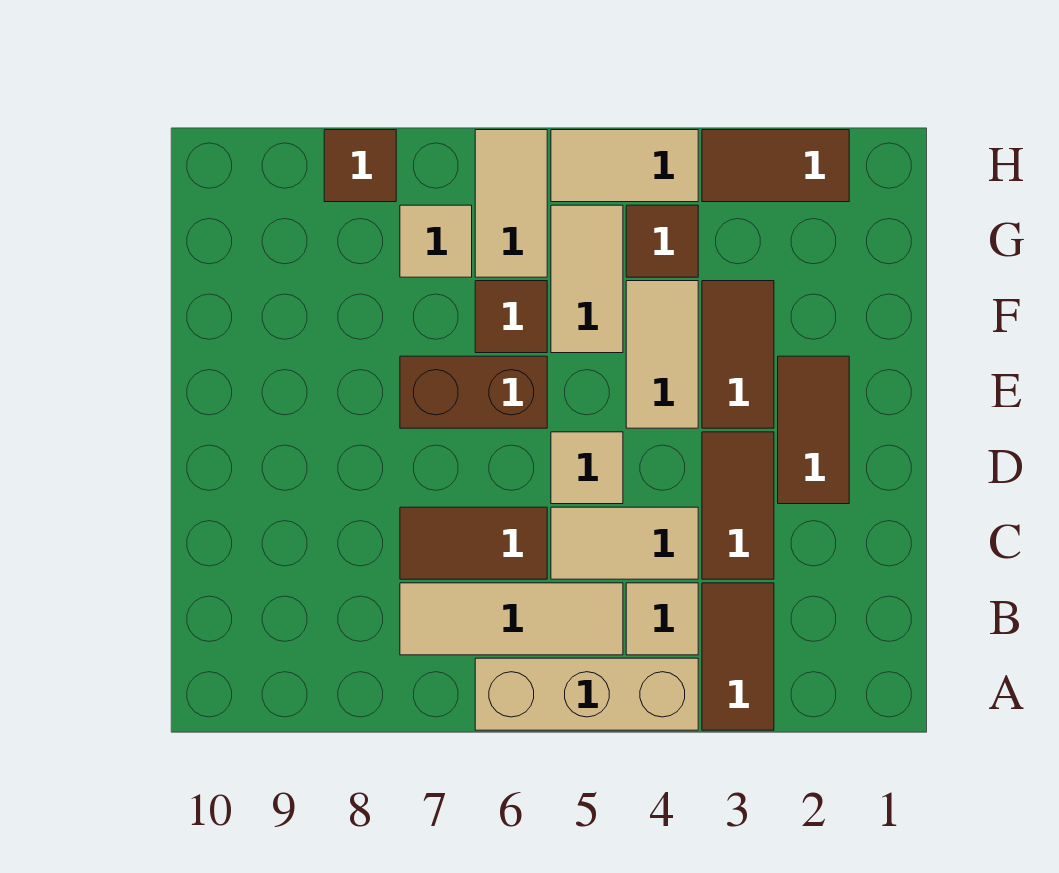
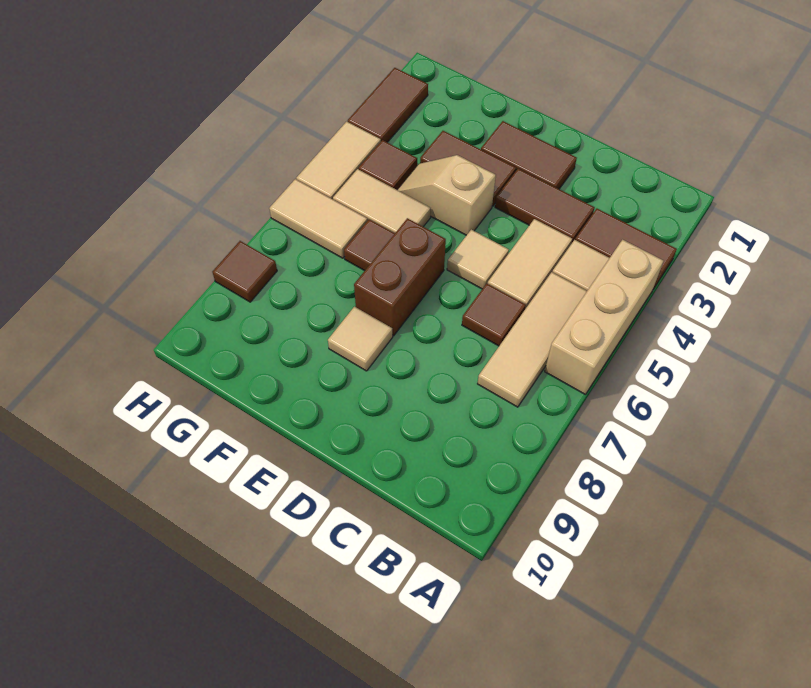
brown 1x2 tile [400,507,547,579] -> brown 1x1 tile [462,284,526,346]
tan 1x2 tile [626,281,698,428] -> tan 1x2 slope [398,155,496,235]
tan 1x1 tile [400,205,472,277] -> tan 1x1 tile moved to [328,307,393,371]

